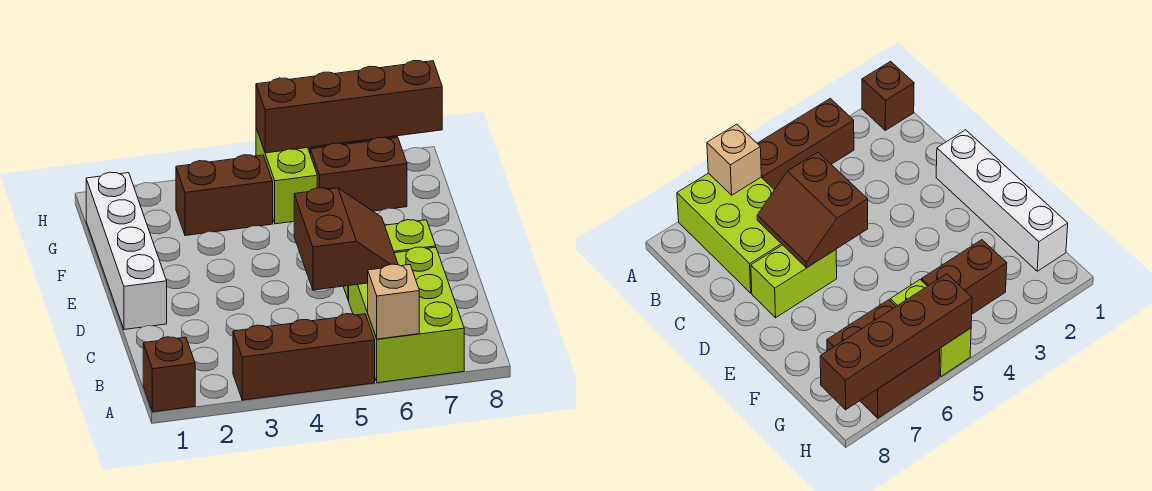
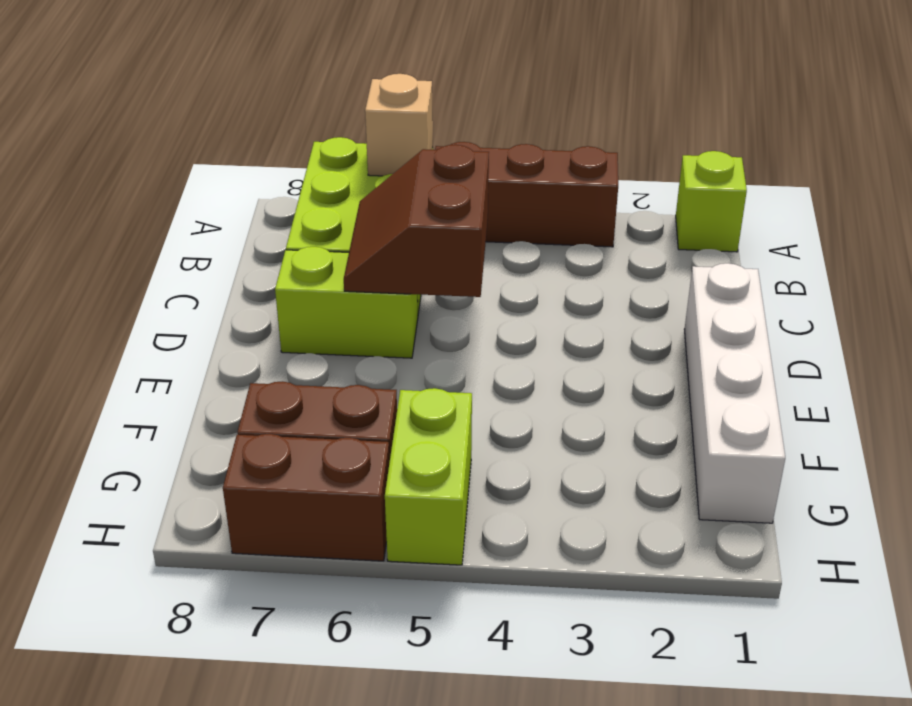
brown 1x1 brick [143,337,195,412] -> lime 1x1 brick [676,151,747,252]
brown 1x2 brick [176,155,273,236] -> none
brown 1x4 brick [256,61,442,153] -> none

